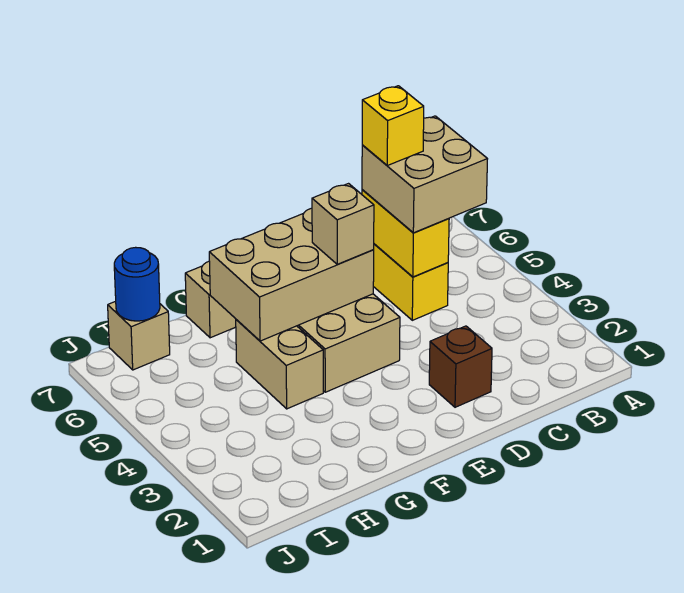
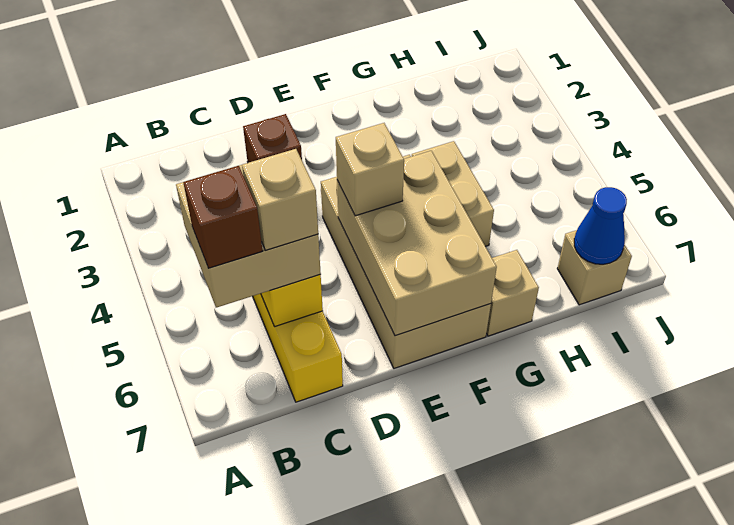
none -> brown 1x1 brick [183,166,262,268]
yellow 1x1 brick [362,86,424,165] -> tan 1x1 brick [242,149,318,250]
tan 2x3 brick [209,208,374,341] -> tan 2x3 brick turned to [337,151,497,336]
blue 1x1 round brick [114,247,160,321] -> blue 1x1 cone [574,187,627,264]

